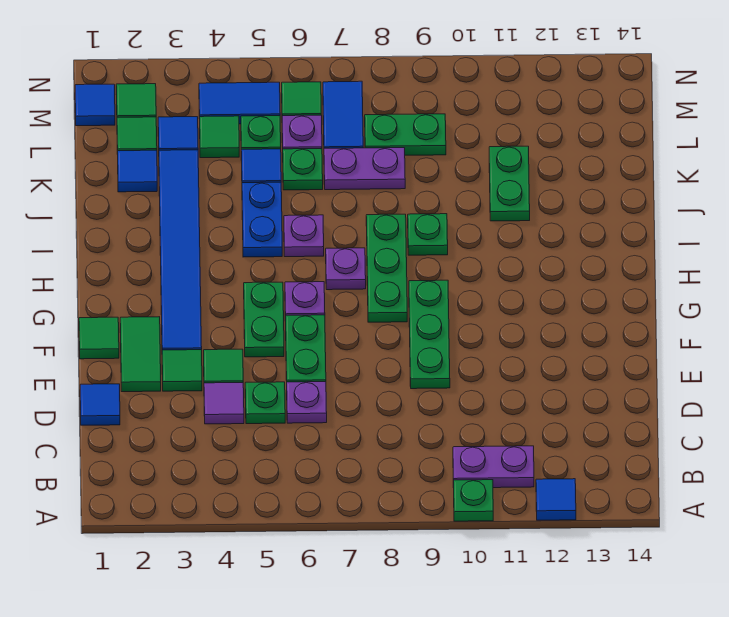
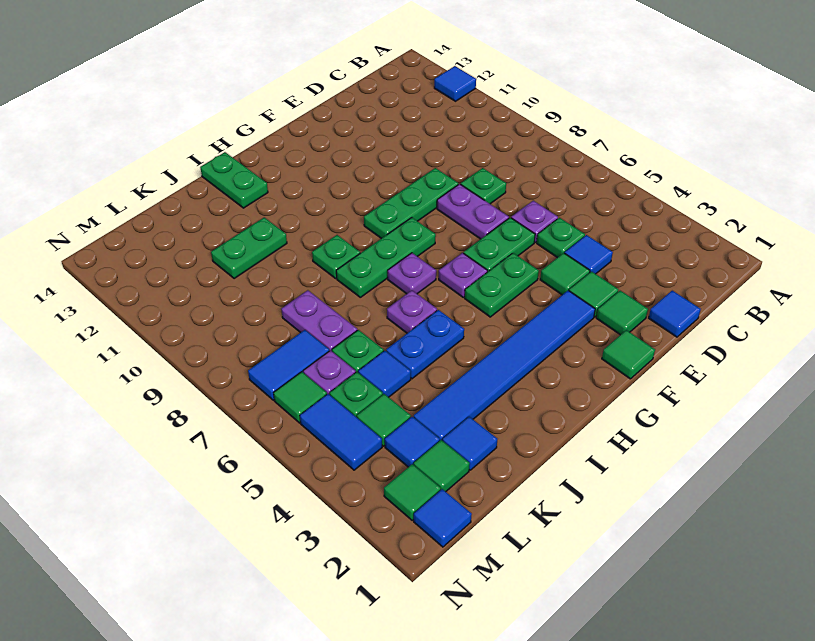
green 1x1 plate [454,480,493,521] -> green 1x1 plate moved to [461,168,506,204]
purple 1x2 plate [453,446,534,488] -> purple 1x2 plate moved to [437,184,509,239]
purple 1x1 tile [204,383,244,424] -> blue 1x1 tile [565,235,613,274]
green 1x2 tile [120,317,161,392] -> green 1x1 tile [596,291,648,335]
green 1x2 plate [365,114,446,155] -> green 1x2 plate moved to [200,152,268,208]

